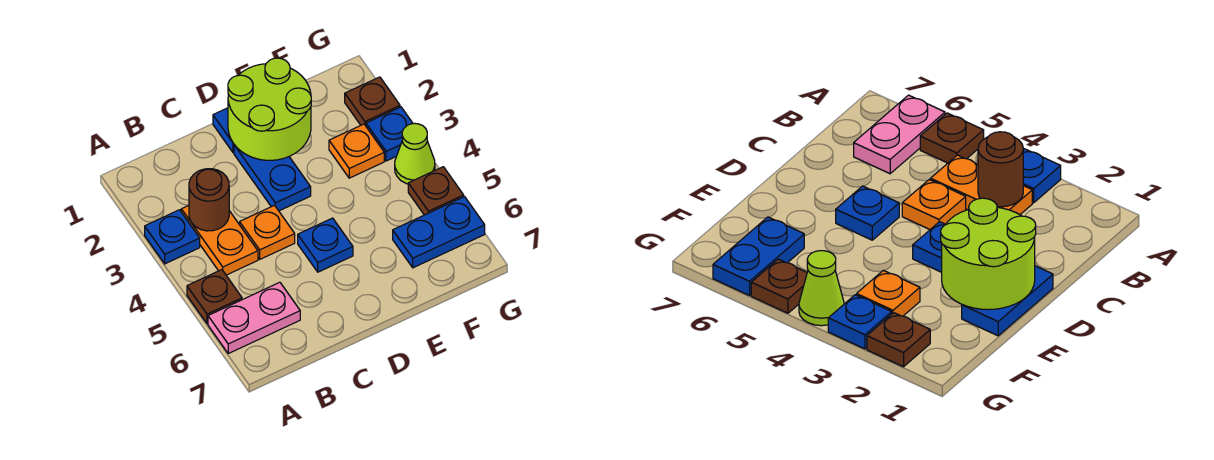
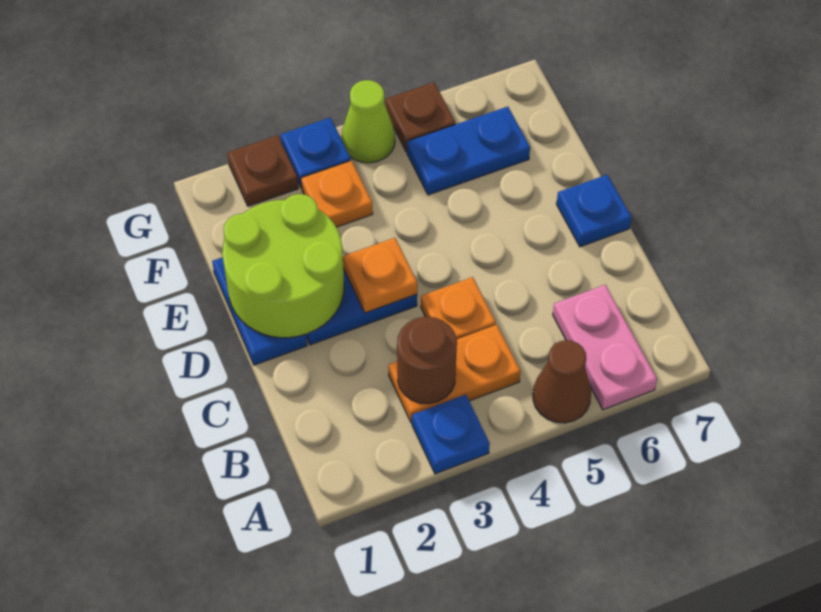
brown 1x1 plate [187,270,242,324] -> brown 1x1 cone [533,340,591,423]
none -> orange 1x1 plate [343,238,417,313]
blue 1x1 plate [298,218,353,272] -> blue 1x1 plate moved to [557,175,631,247]
blue 1x2 plate [393,197,485,268] -> blue 1x2 plate turned to [407,107,530,195]

